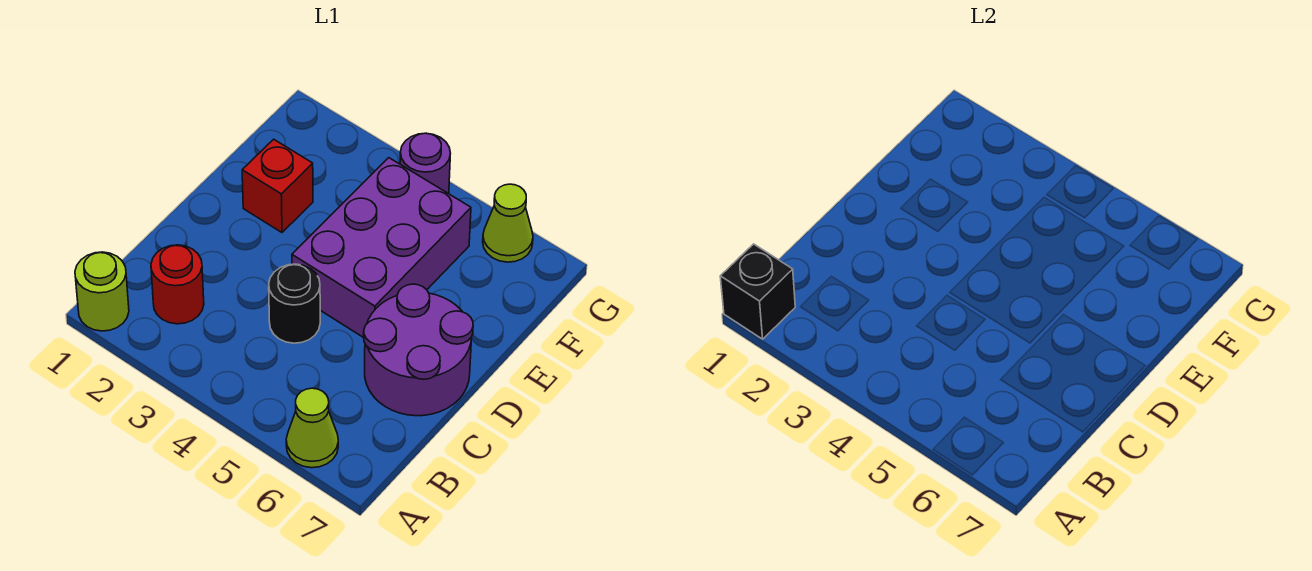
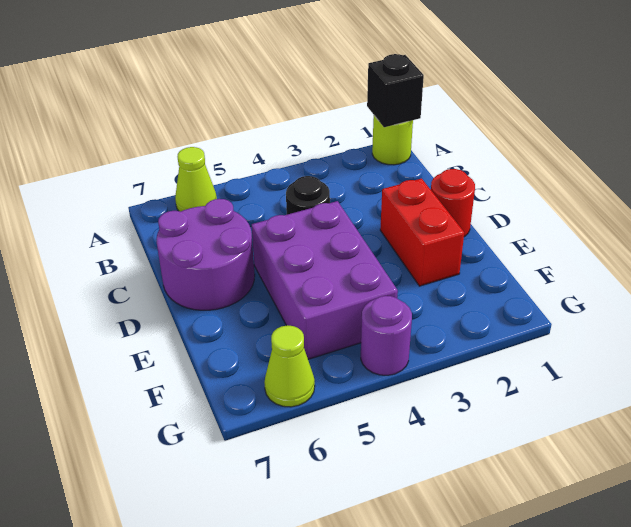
red 1x1 round brick [151,245,204,324] -> red 1x1 round brick moved to [431,169,475,237]
red 1x1 brick [242,139,313,232] -> red 1x2 brick [380,178,464,286]

